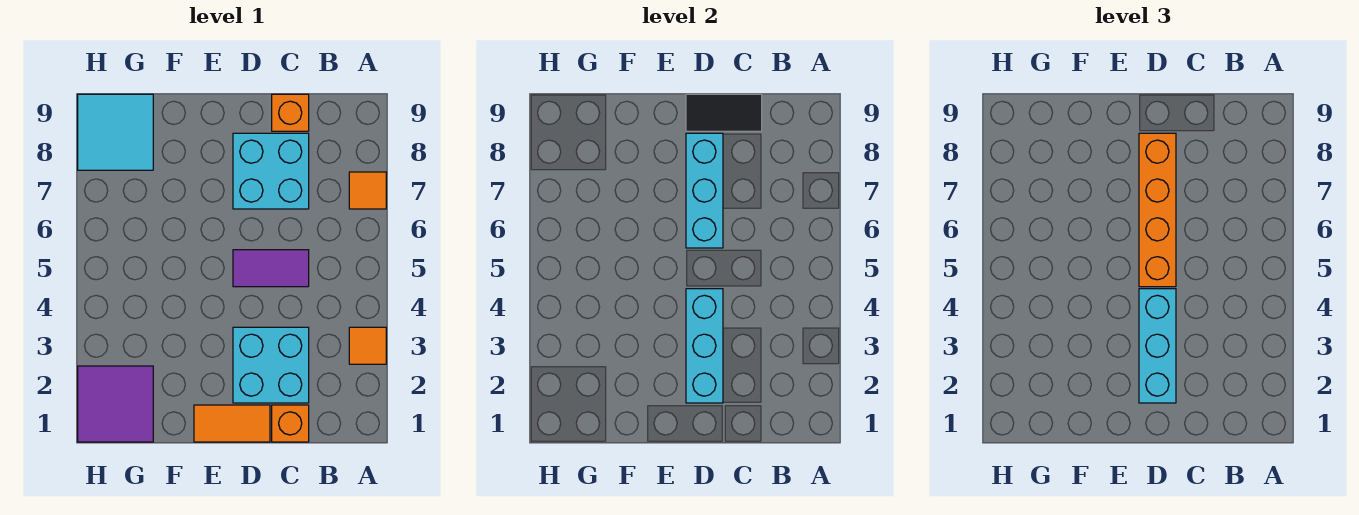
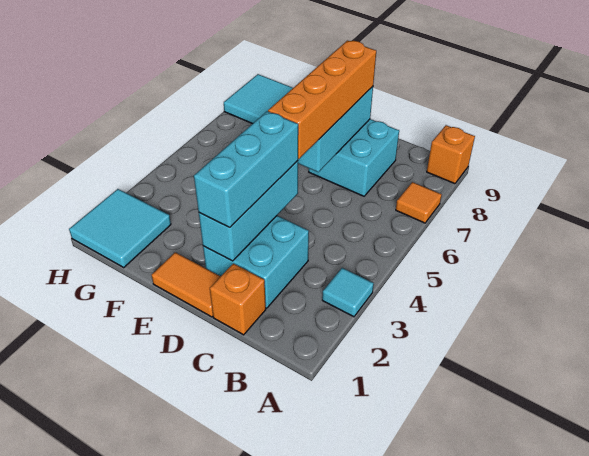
orange 1x1 tile [349,327,386,364] -> cyan 1x1 tile [322,268,374,317]
purple 1x2 tile [233,250,309,287] -> none
orange 1x1 brick [272,94,309,131] -> orange 1x1 brick moved to [427,125,475,184]
black 1x2 tile [686,94,762,131] -> none
purple 2x2 tile [78,366,153,442] -> cyan 2x2 tile [69,189,171,267]

